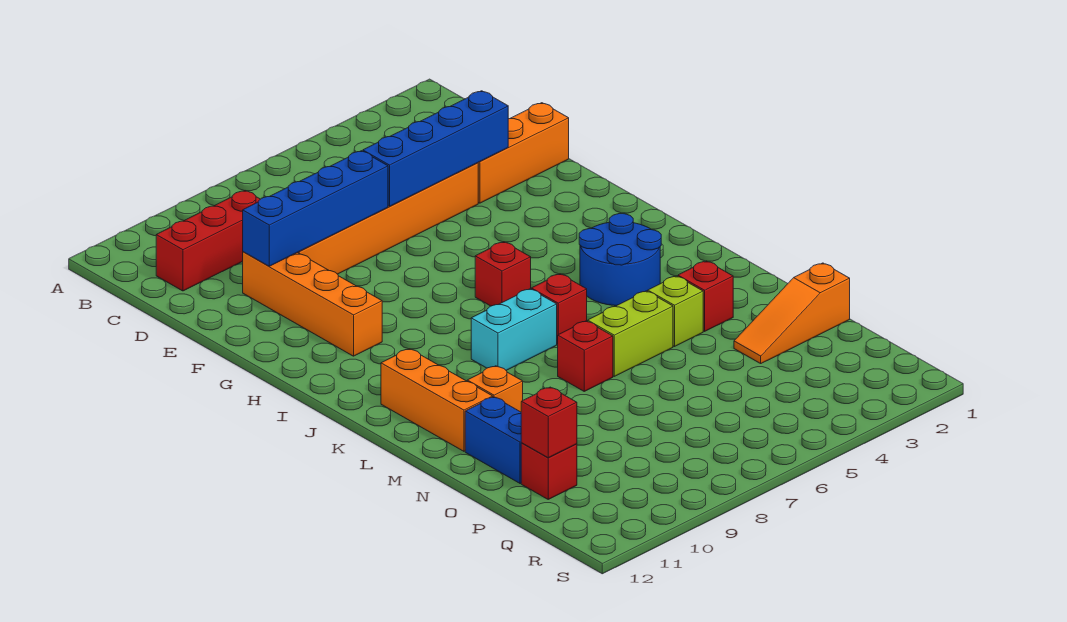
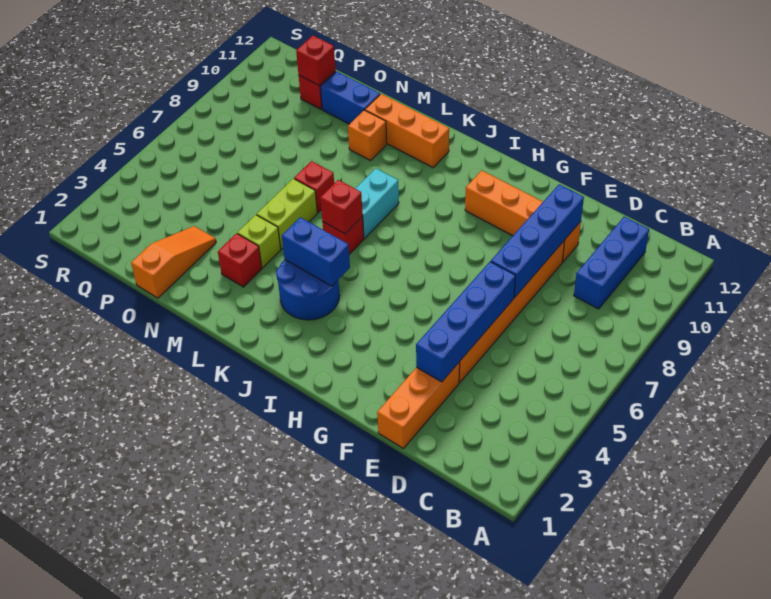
red 1x3 brick [156,191,260,291] -> blue 1x3 brick [574,216,649,309]
red 1x1 brick [475,242,531,306] -> red 1x1 brick moved to [320,180,363,234]
none -> blue 1x2 brick [282,217,350,286]

